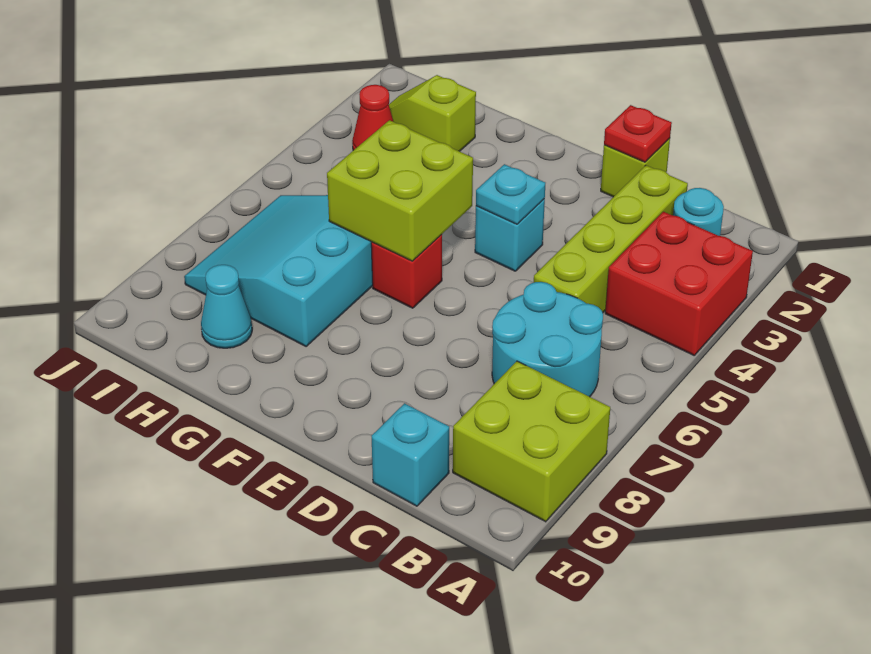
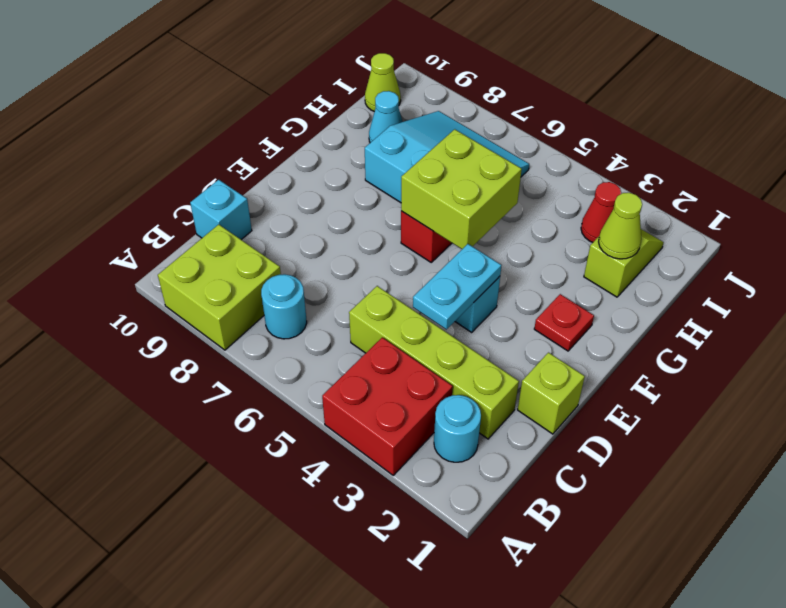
cyan 2x2 round brick [492,282,603,397] -> cyan 1x1 round brick [261,274,307,339]
red 1x1 plate [604,105,672,162] -> red 1x1 plate moved to [534,294,594,351]
cyan 1x1 plate [476,164,545,224] -> cyan 1x2 plate [413,244,502,330]
none -> lime 1x1 cone [599,193,642,259]
none -> lime 1x1 cone [365,53,401,111]

